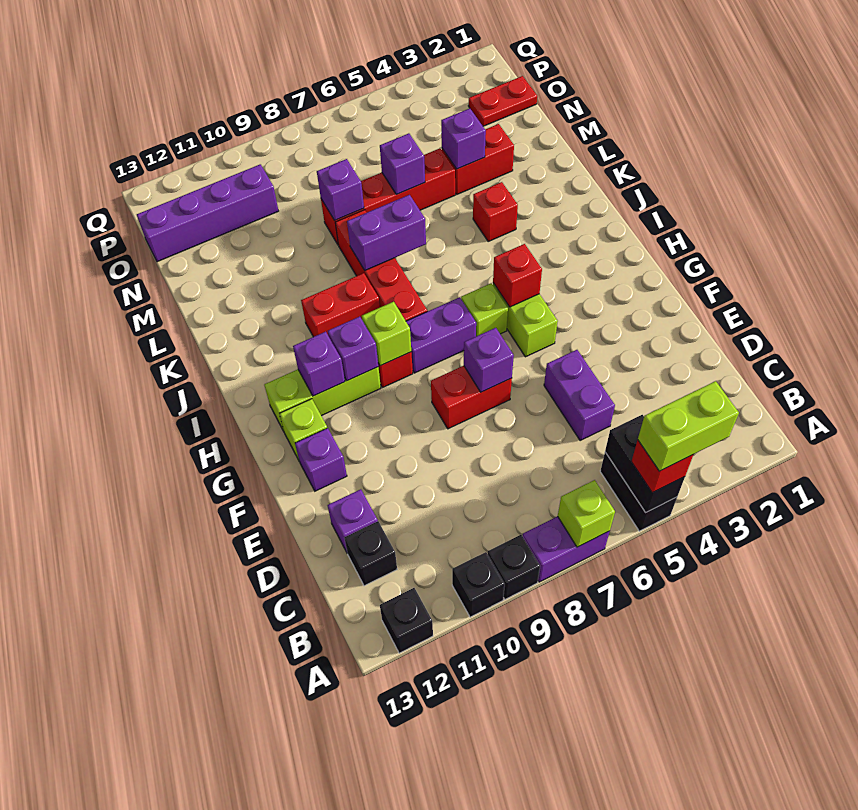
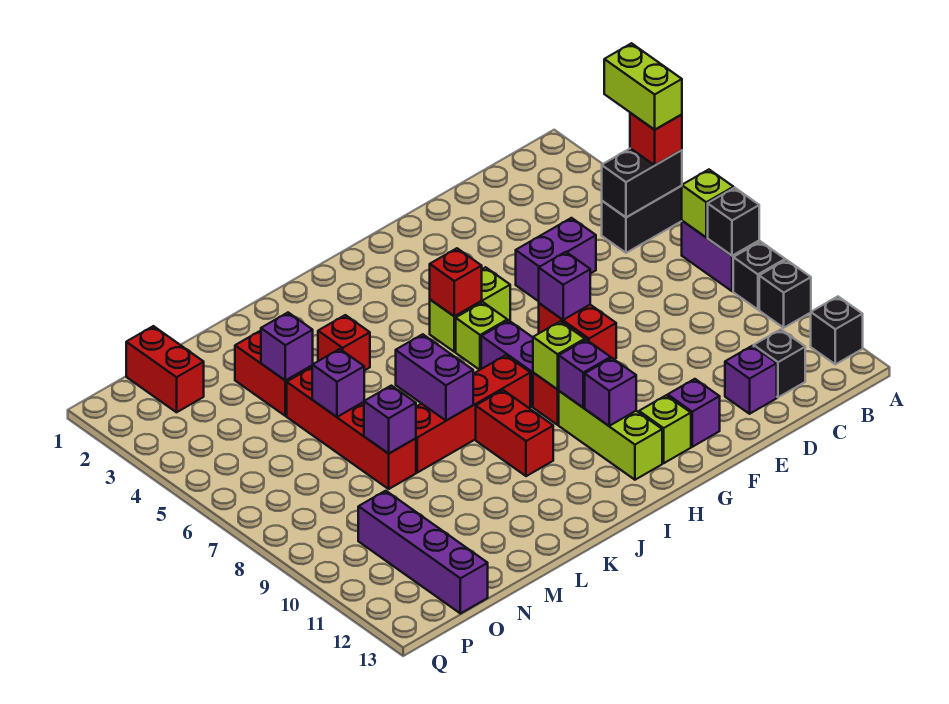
none -> black 1x1 brick [708,188,759,256]
red 1x2 plate [468,76,537,126] -> red 1x2 brick [126,326,204,412]

